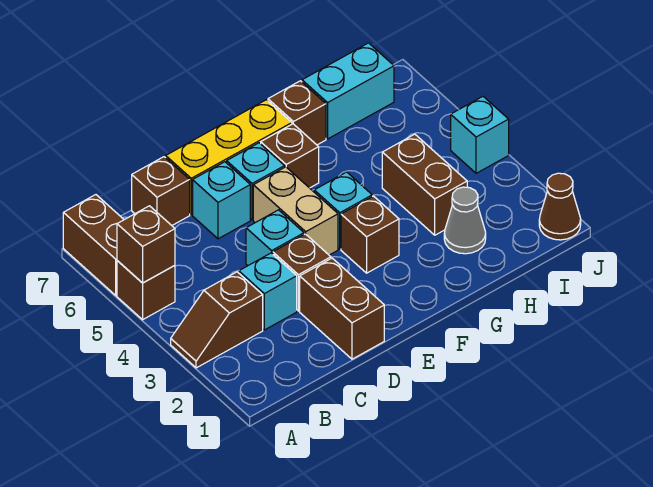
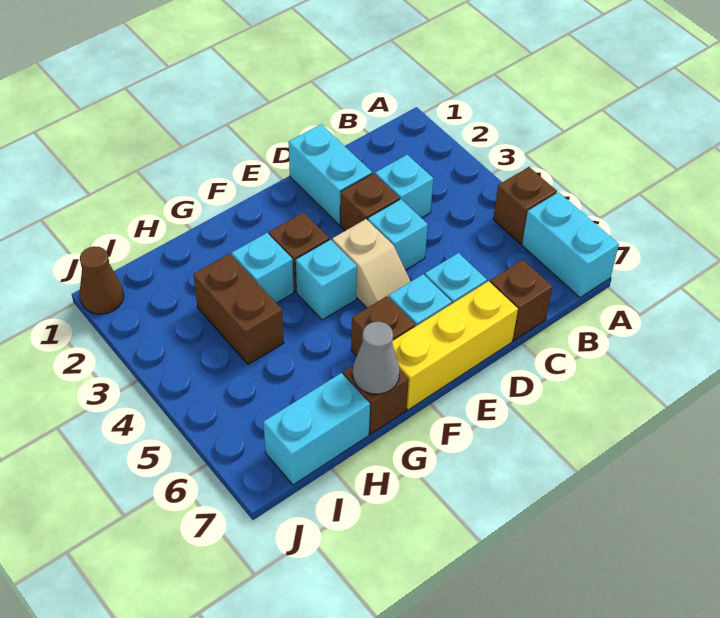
brown 1x2 slope [171,272,263,368] -> none
brown 1x1 brick [117,206,175,283] -> none
brown 1x2 brick [63,195,124,295] -> cyan 1x2 brick [522,192,619,298]
brown 1x2 brick [300,258,384,359] -> cyan 1x2 brick [289,124,372,225]
tan 1x2 brick [253,167,338,255] -> tan 1x2 slope [332,219,411,308]
grey 1x1 cone [444,187,486,254] -> grey 1x1 cone moved to [353,322,400,394]
cyan 1x1 brick [451,96,509,173] -> cyan 1x1 brick moved to [232,233,294,303]

